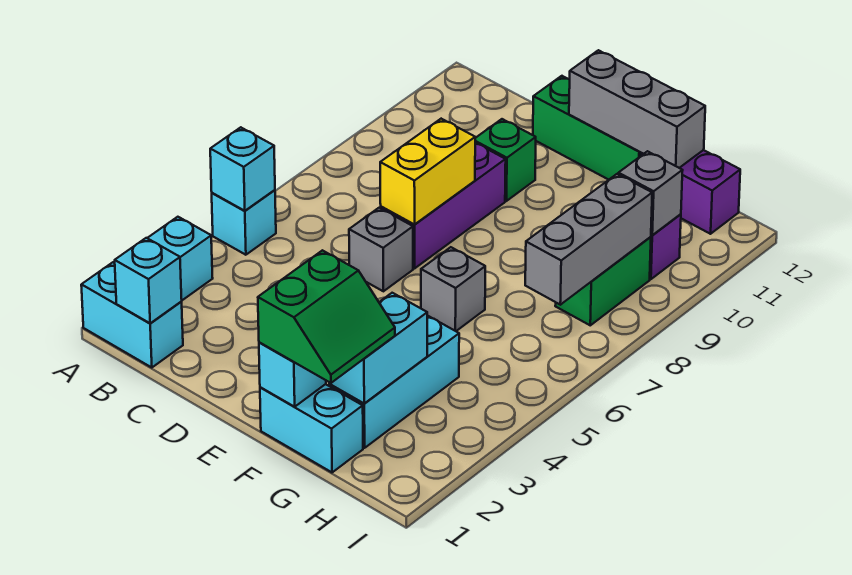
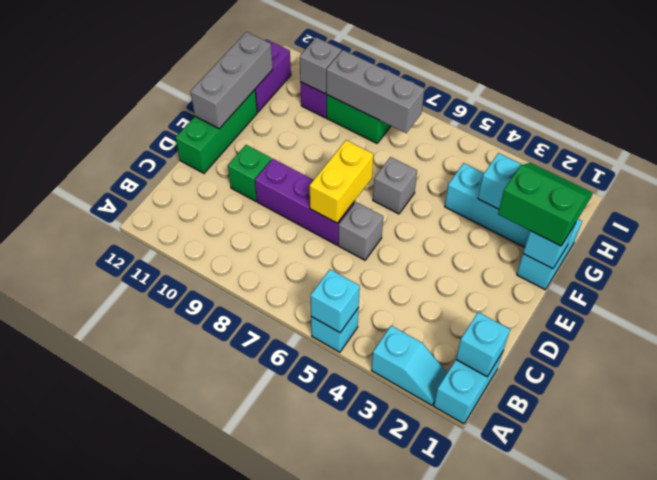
yellow 1x2 brick [380,119,475,224] -> yellow 1x2 brick turned to [310,140,373,223]

